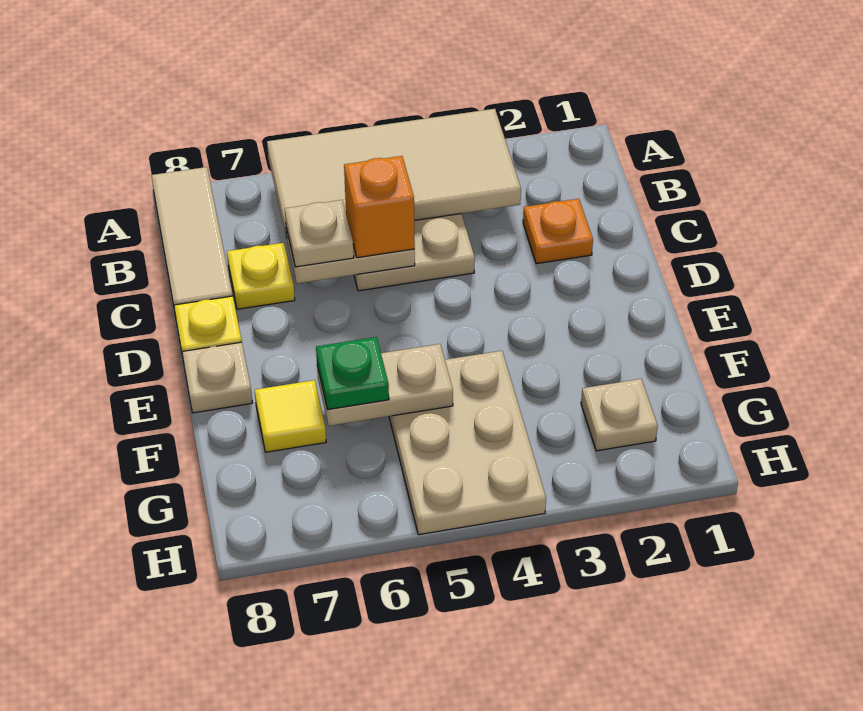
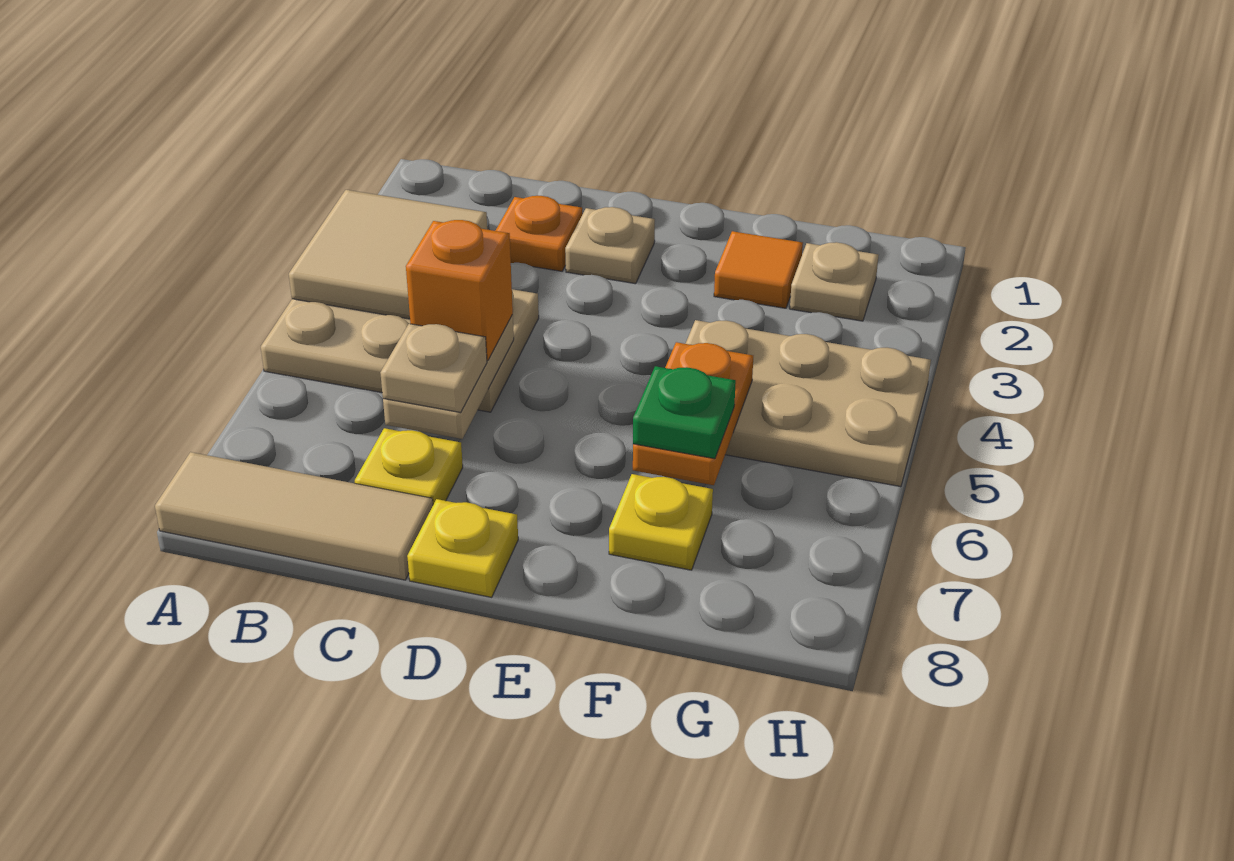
tan 2x4 tile [267,109,521,239] -> tan 2x2 tile [289,190,487,319]
tan 1x1 plate [182,342,252,413] -> tan 1x1 plate moved to [565,207,655,284]
none -> orange 1x1 tile [714,231,803,308]
tan 1x2 plate [317,344,453,426] -> orange 1x2 plate [633,342,753,485]
yellow 1x1 tile [255,380,326,452] -> yellow 1x1 plate [609,474,713,570]

